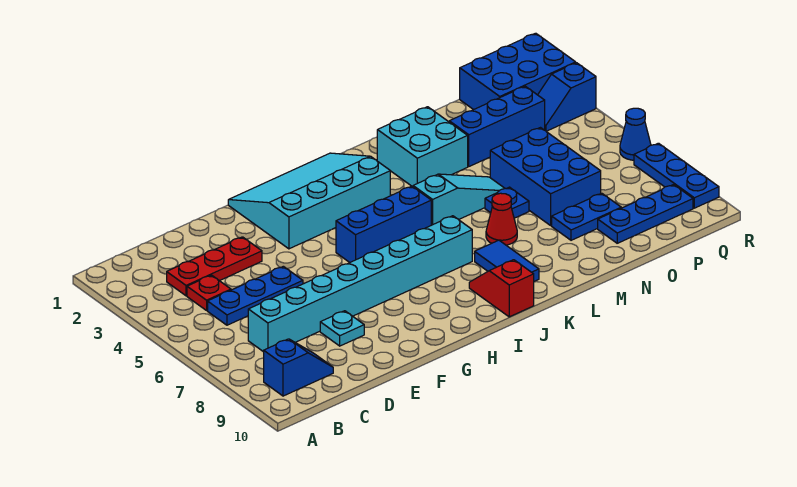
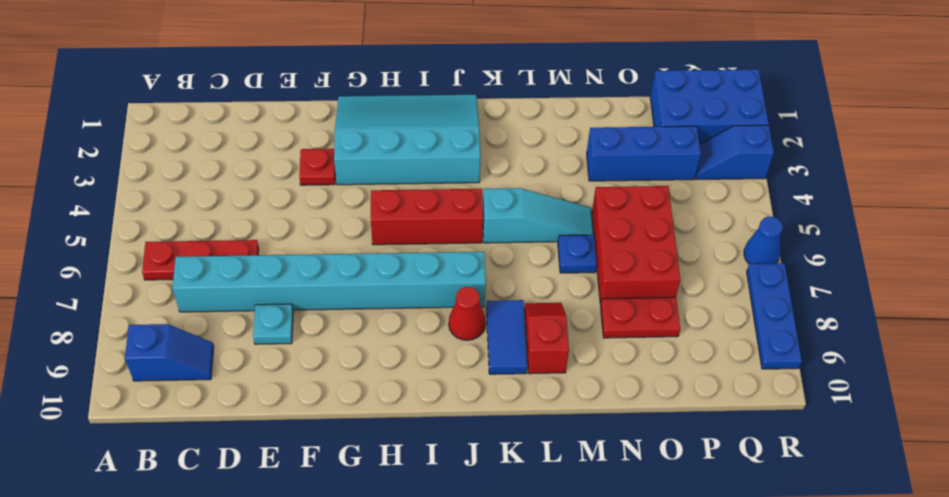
red 1x3 plate [167,237,262,296] -> red 1x3 plate moved to [142,240,259,280]
red 1x1 plate [187,275,231,310] -> red 1x1 plate moved to [299,149,335,185]
blue 1x3 plate [208,266,303,325] -> none
blue 1x3 brick [336,186,431,263] -> red 1x3 brick [371,189,483,245]
red 1x2 slope [469,260,534,317] -> red 1x2 slope moved to [525,303,569,374]
cyan 2x2 brick [377,107,468,187] -> none
red 1x1 cone [486,193,517,245] -> red 1x1 cone moved to [449,287,485,340]
blue 2x3 brick [490,128,601,225] -> red 2x3 brick [592,186,680,304]
blue 1x2 plate [552,193,621,240] -> red 1x2 plate [601,297,680,338]
blue 1x3 plate [598,185,693,243] -> none

